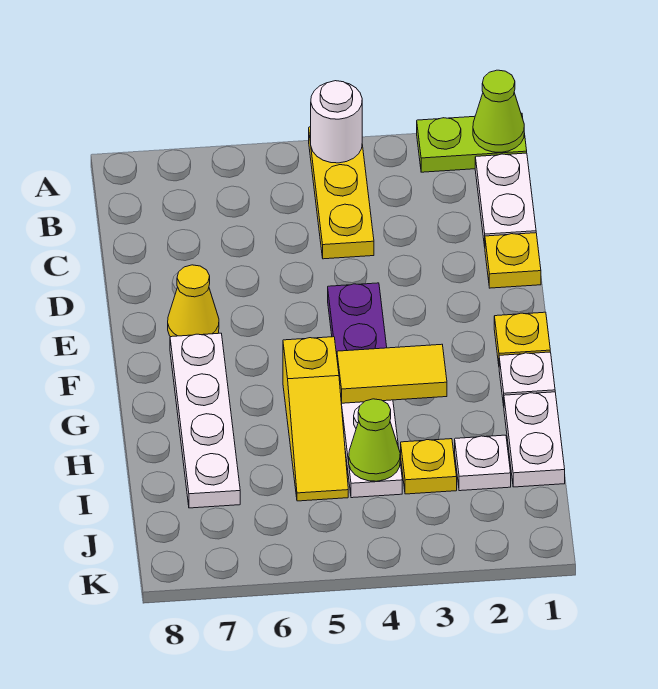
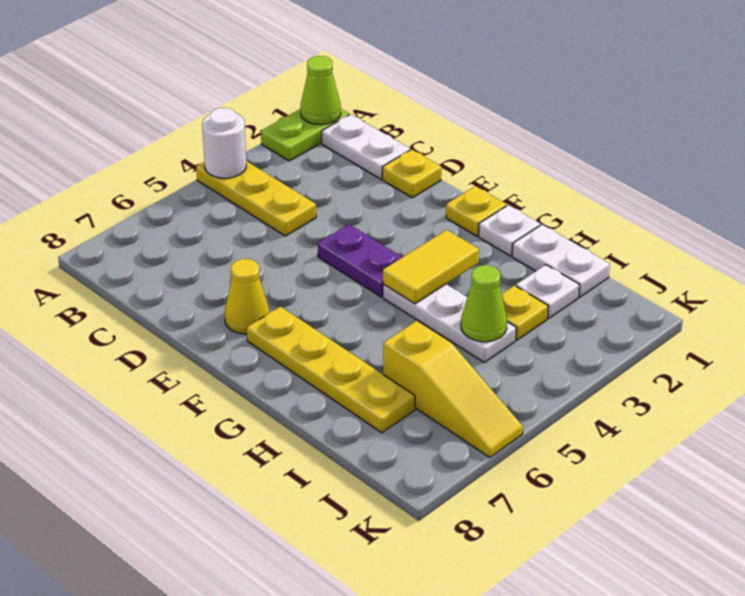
white 1x4 plate [170,333,240,508] -> yellow 1x4 plate [247,307,415,433]
yellow 1x3 slope [283,337,348,501] -> yellow 1x3 slope moved to [383,321,523,457]

